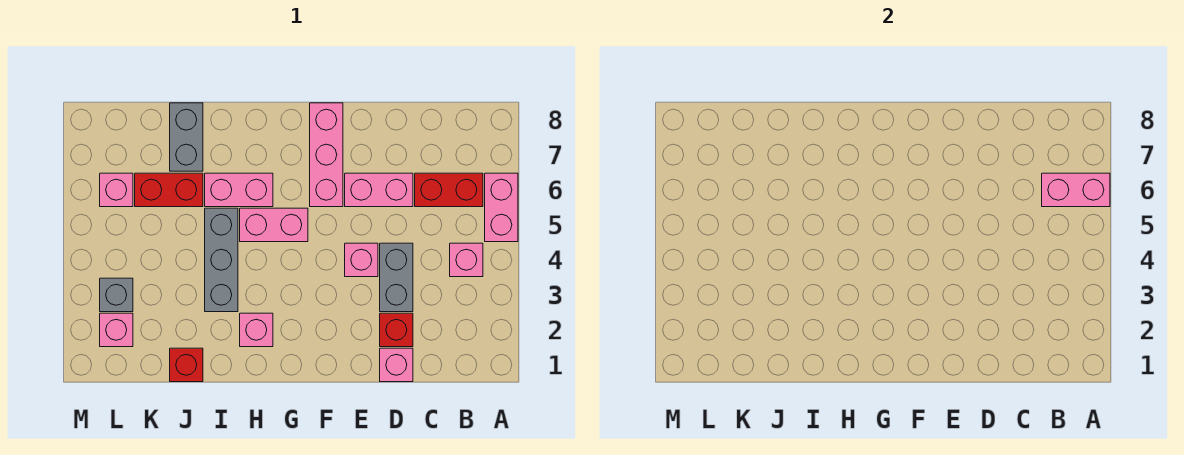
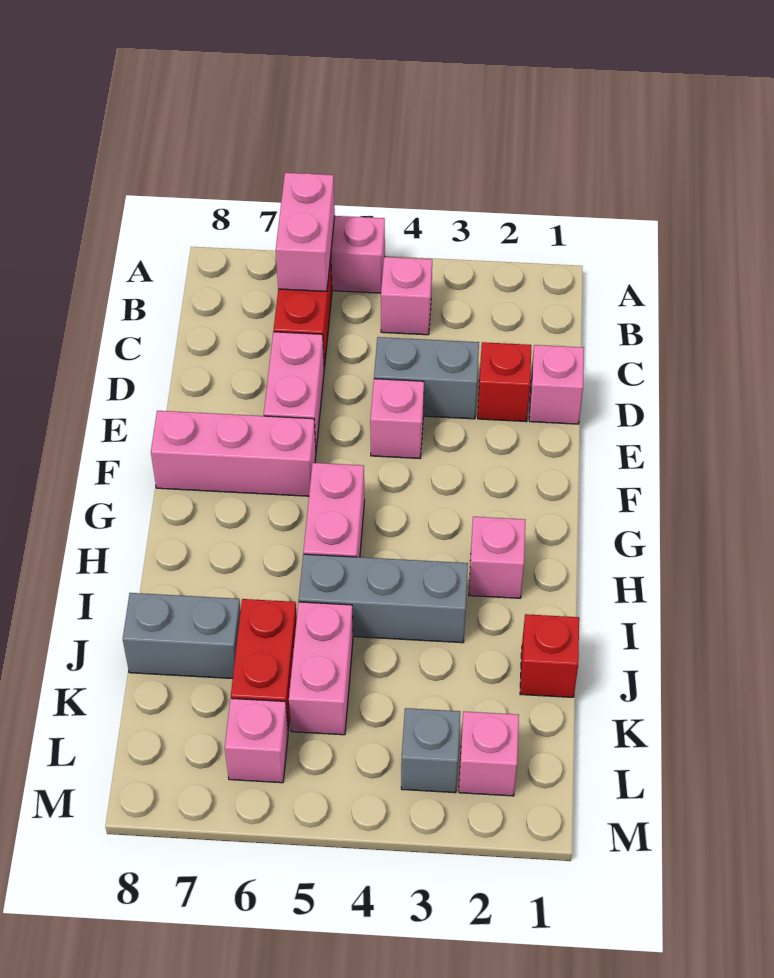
pink 1x2 brick [205,173,273,207] -> pink 1x2 brick moved to [289,602,353,735]

